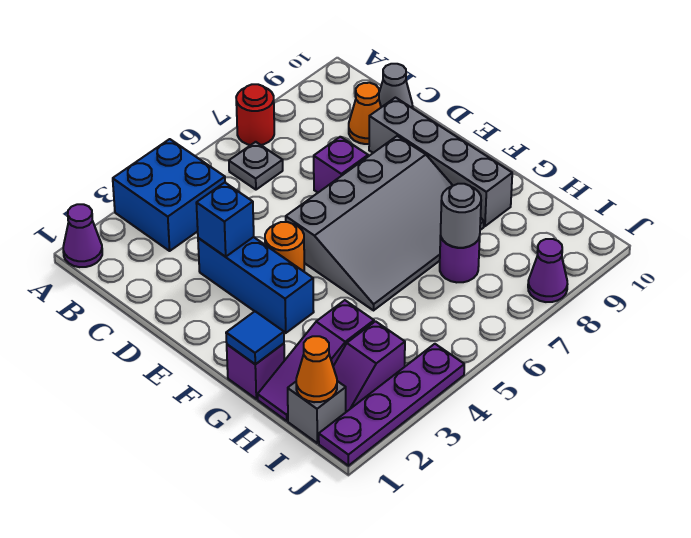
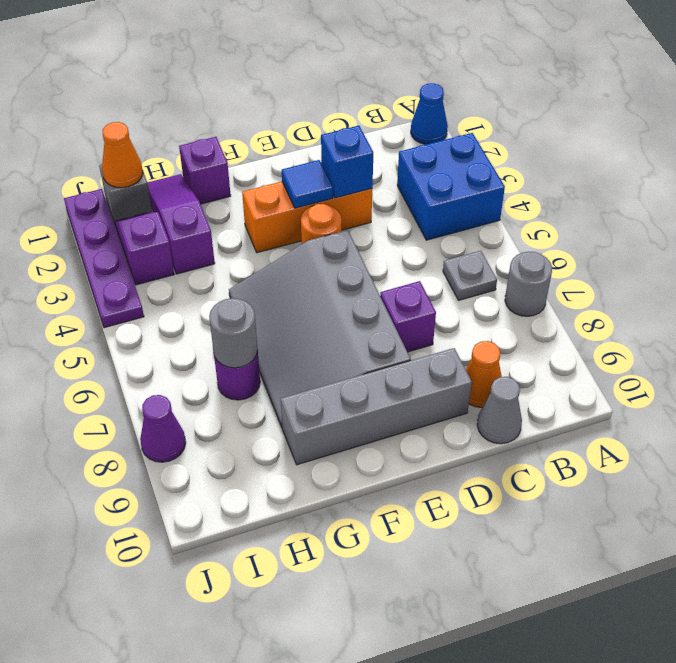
purple 1x1 cone [63,204,102,267] -> blue 1x1 cone [411,83,448,144]
red 1x1 round brick [236,84,274,145] -> grey 1x1 round brick [505,252,552,316]
blue 1x3 brick [198,237,314,333] -> orange 1x3 brick [242,181,372,253]
blue 1x1 tile [226,311,284,364] -> blue 1x1 tile moved to [282,160,333,208]

